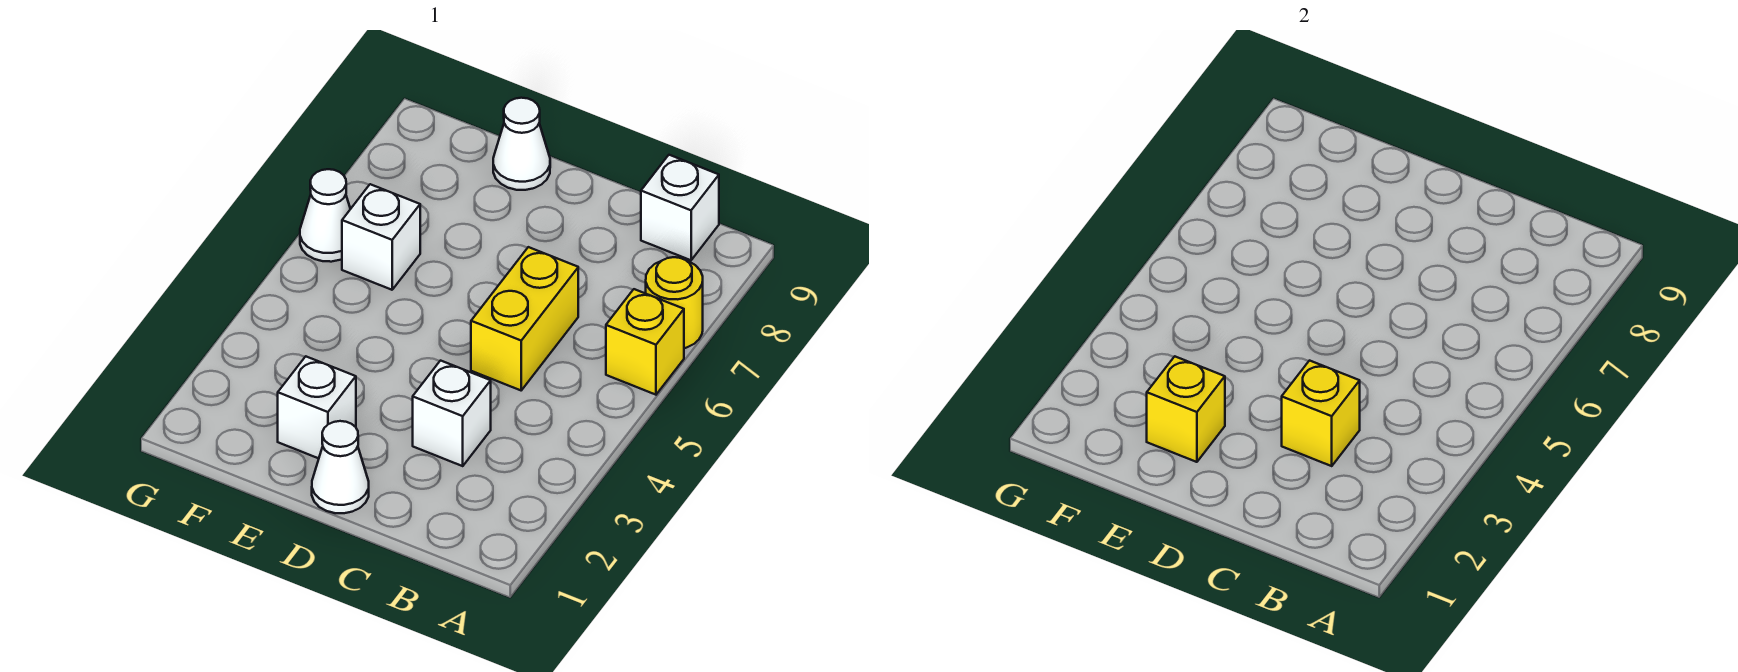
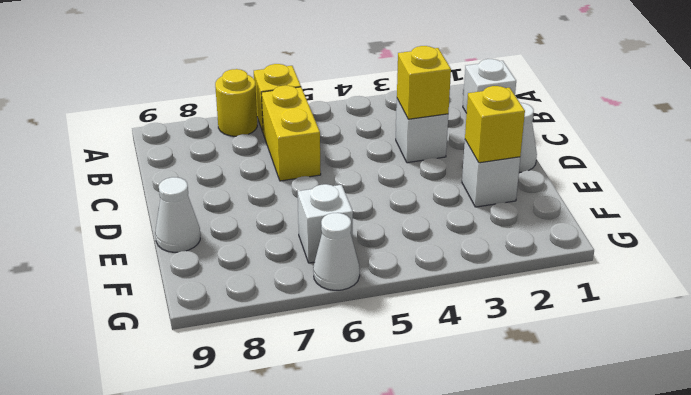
white 1x1 brick [641,155,719,260] -> white 1x1 brick moved to [463,59,516,113]
yellow 1x2 brick [471,247,578,390] -> yellow 1x2 brick turned to [261,85,321,181]

